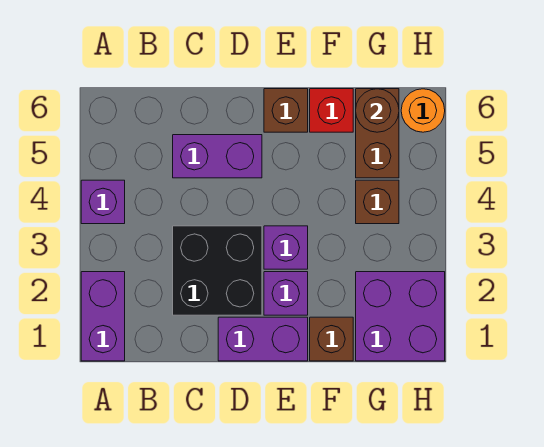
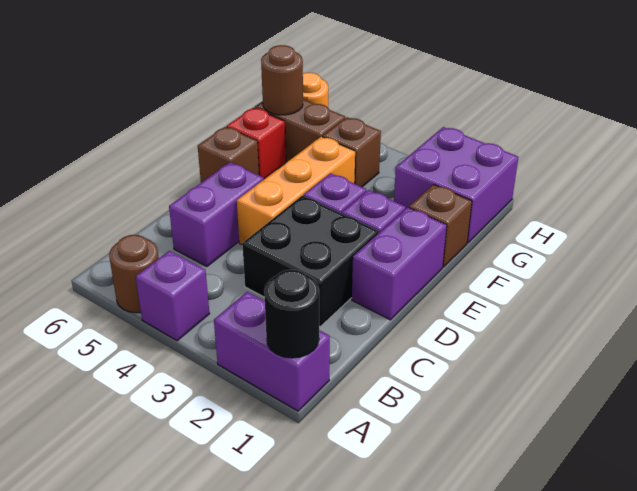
none -> black 1x1 round brick [264,270,319,358]
none -> brown 1x1 round brick [109,235,159,313]
none -> orange 1x3 brick [237,137,355,245]

